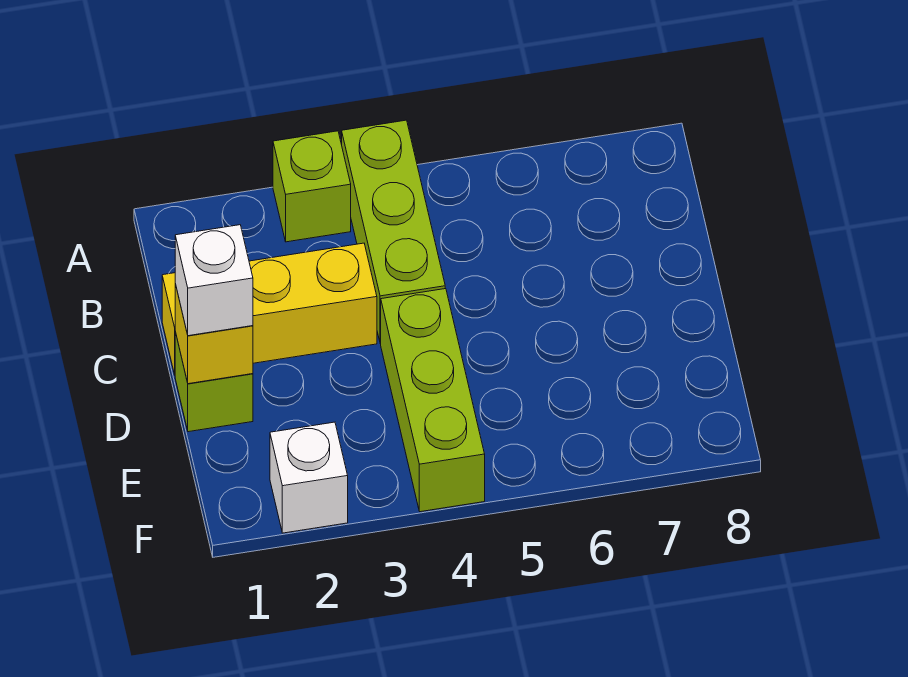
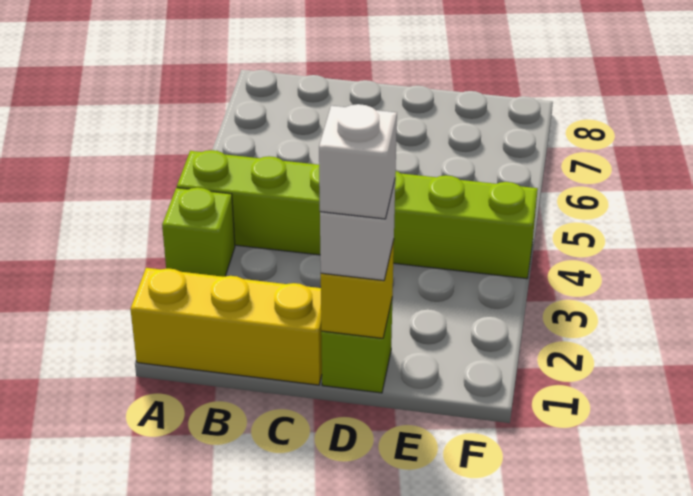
yellow 1x3 brick [162,243,377,375] -> yellow 1x3 brick turned to [130,268,322,385]
white 1x1 brick [270,422,348,533] -> white 1x1 brick moved to [319,104,397,219]

